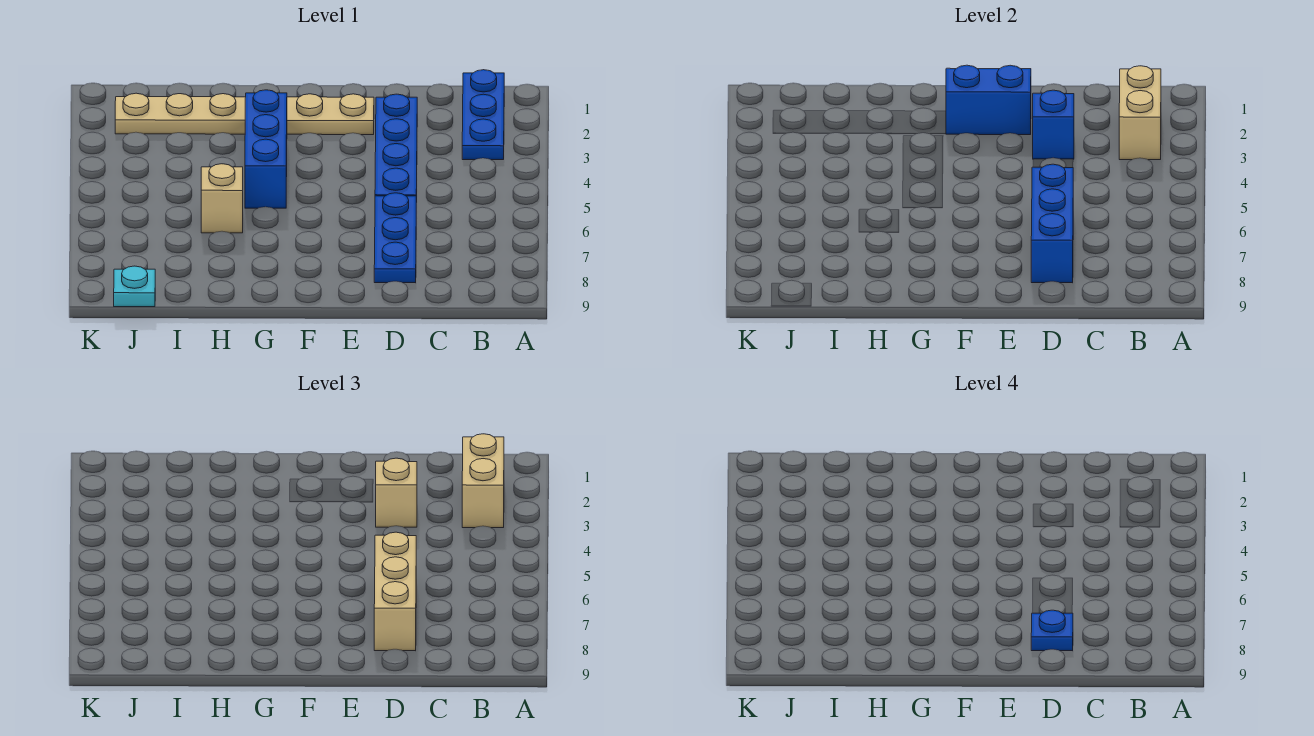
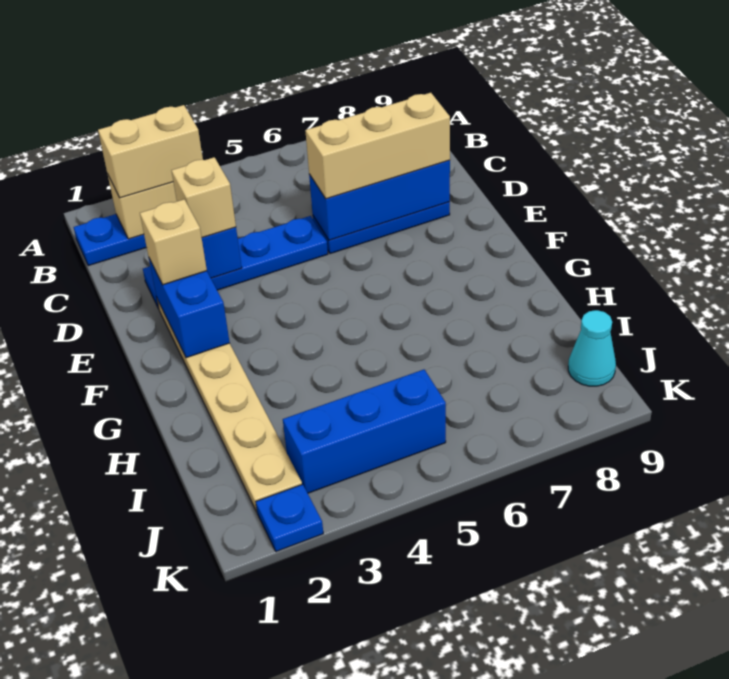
blue 1x1 plate [1031,610,1073,651] -> blue 1x1 plate moved to [256,484,323,552]
blue 1x3 brick [245,90,287,208] -> blue 1x3 brick moved to [283,370,446,493]
tan 1x1 brick [201,164,243,233] -> tan 1x1 brick moved to [140,199,207,285]
cyan 1x1 plate [114,266,155,307] -> cyan 1x1 cone [568,310,616,386]

